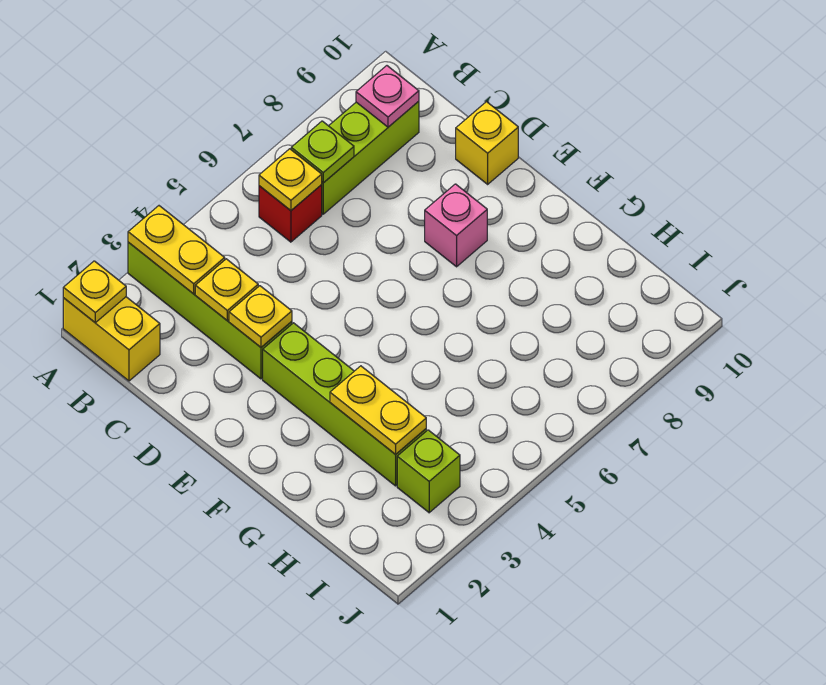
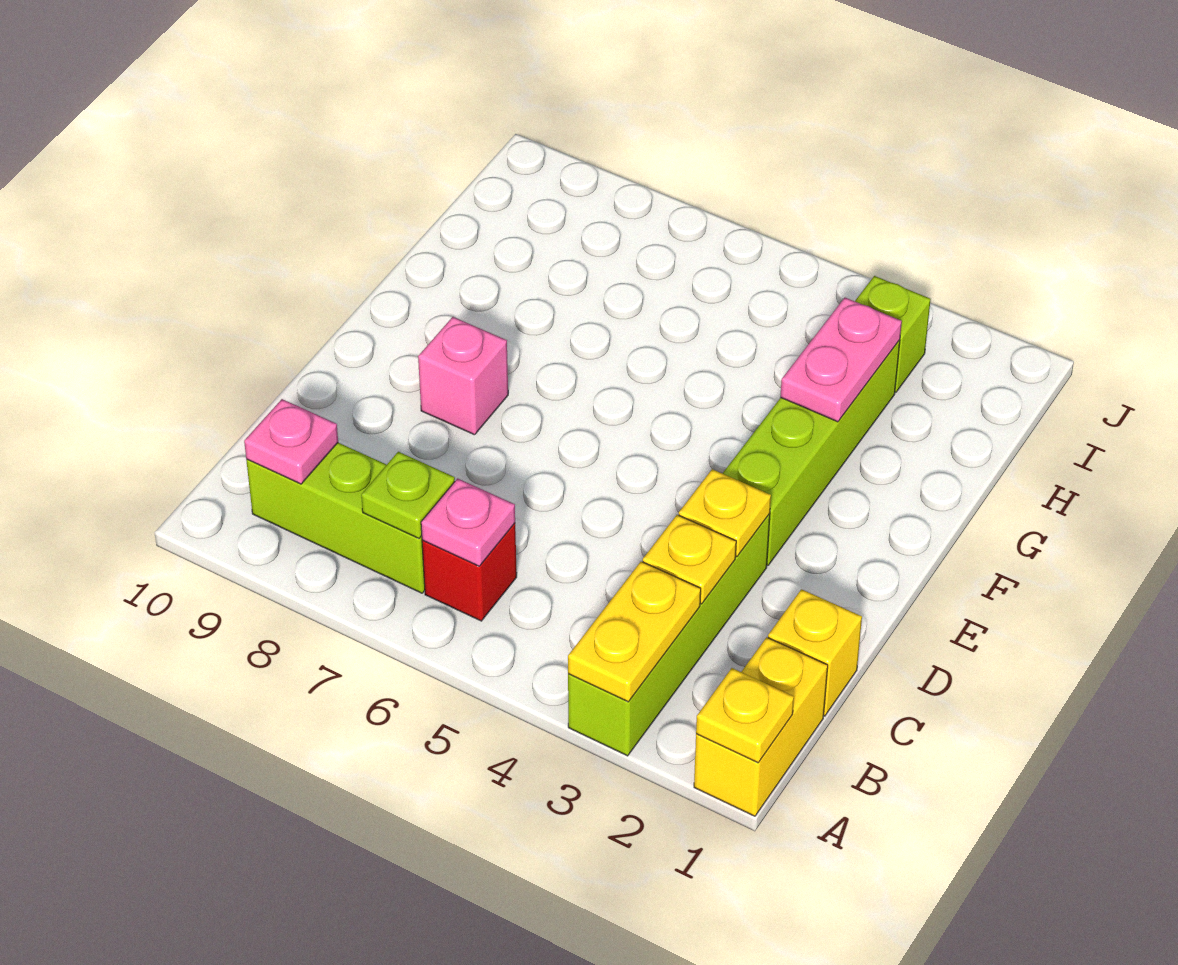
yellow 1x1 plate [259,149,322,210] -> pink 1x1 plate [421,478,515,566]
yellow 1x1 brick [456,102,518,184] -> yellow 1x1 brick moved to [768,589,862,716]
yellow 1x2 plate [330,366,426,455] -> pink 1x2 plate [780,298,902,422]

